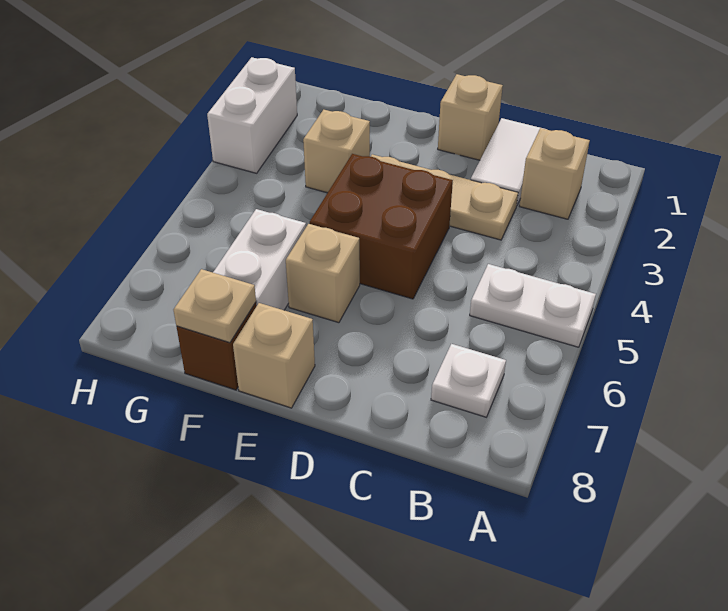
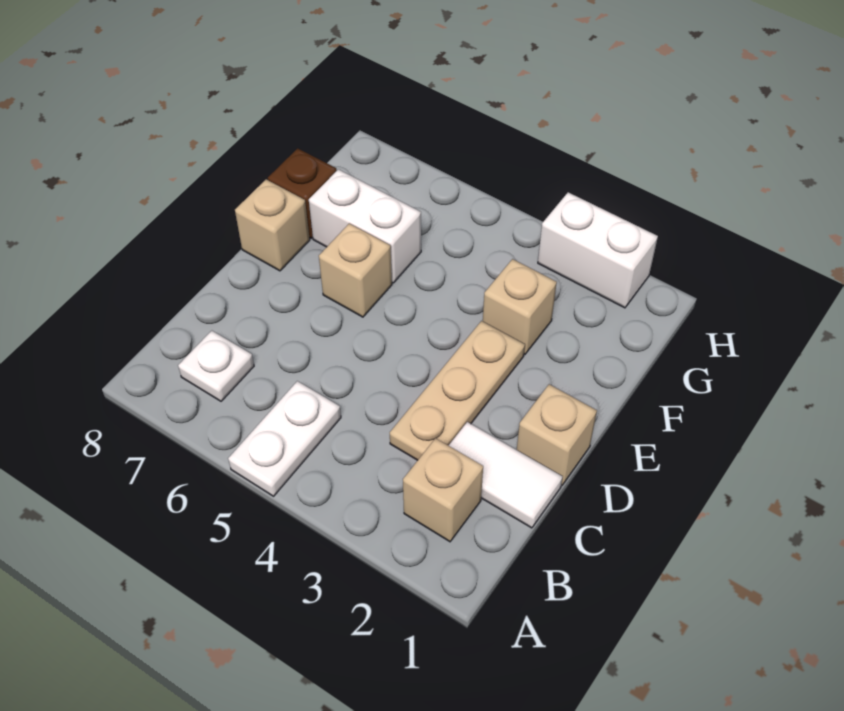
brown 2x2 brick [310,154,453,299] -> none
tan 1x1 plate [174,269,256,343] -> none

